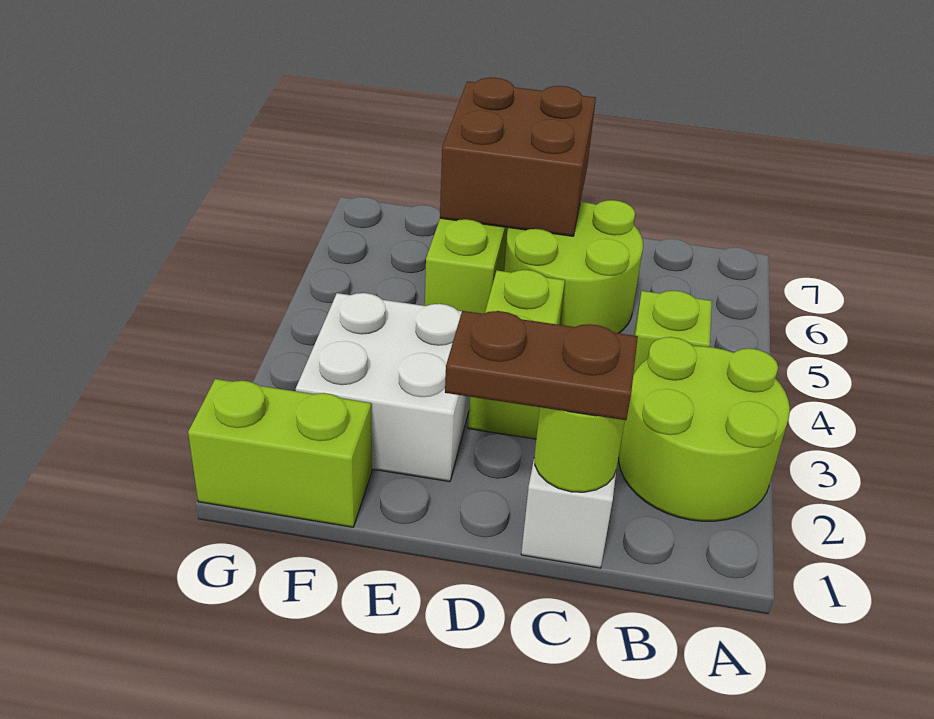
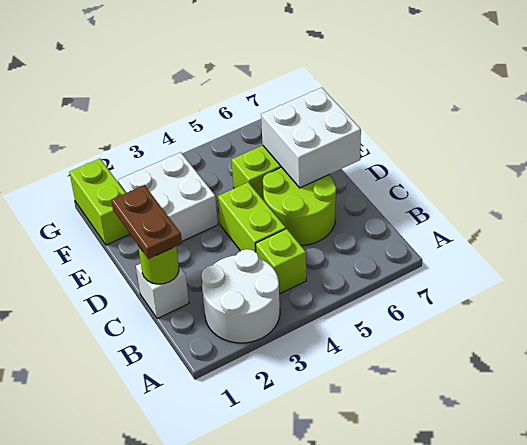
lime 2x2 round brick [619,337,790,521] -> white 2x2 round brick [201,249,280,343]
lime 1x2 brick [468,270,565,439] -> lime 1x2 brick turned to [218,182,286,252]
brown 2x2 brick [440,78,596,236] -> white 2x2 brick [261,88,361,188]

